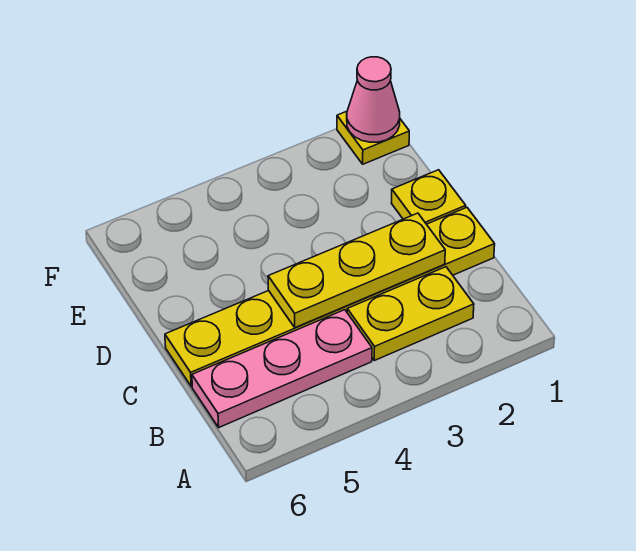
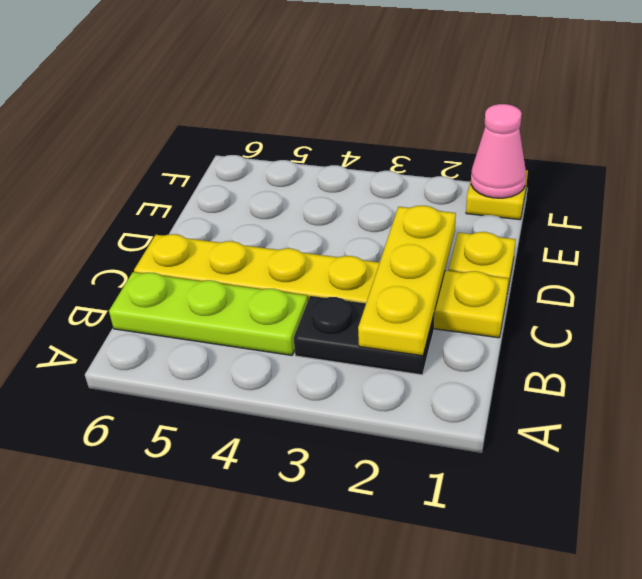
yellow 1x2 plate [347,267,474,361] -> black 1x2 plate [294,296,434,375]
pink 1x3 plate [192,310,372,427] -> lime 1x3 plate [109,272,308,355]
yellow 1x3 plate [268,213,445,328] -> yellow 1x3 plate turned to [358,206,456,356]

